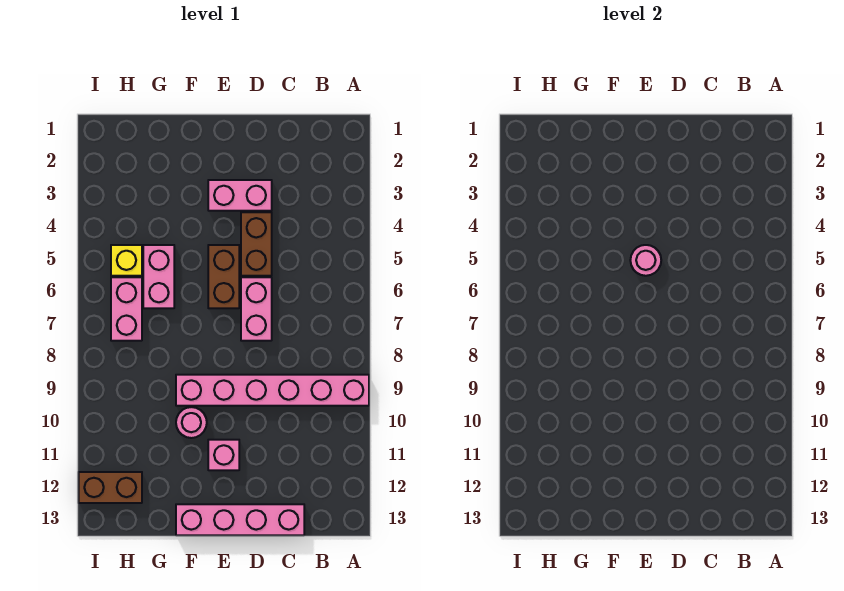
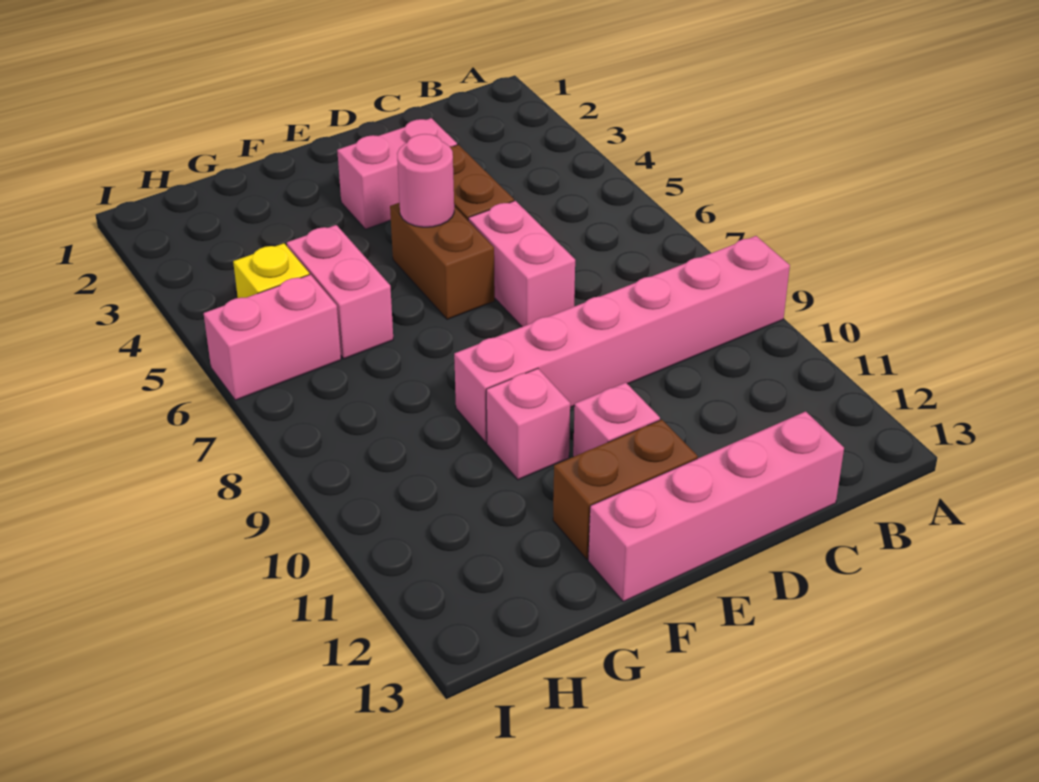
pink 1x1 round brick [176,407,207,438] -> pink 1x1 brick [486,368,570,480]
pink 1x2 brick [111,277,142,341] -> pink 1x2 brick turned to [204,275,341,400]
brown 1x2 brick [79,472,142,503] -> brown 1x2 brick moved to [553,419,698,559]

